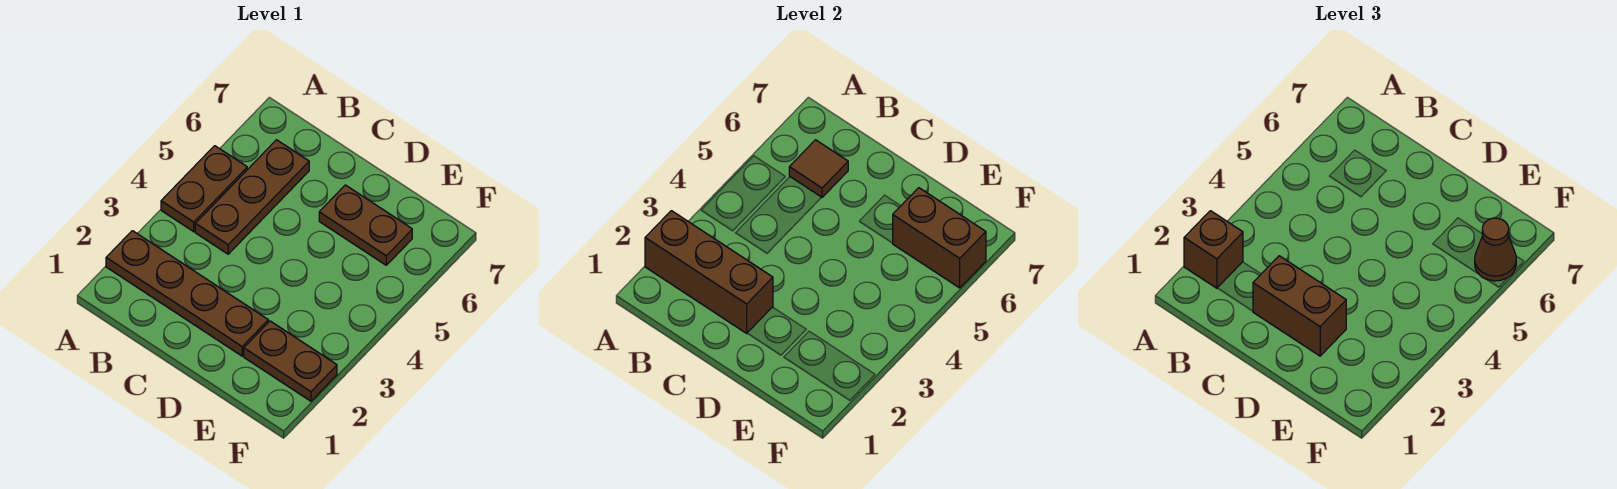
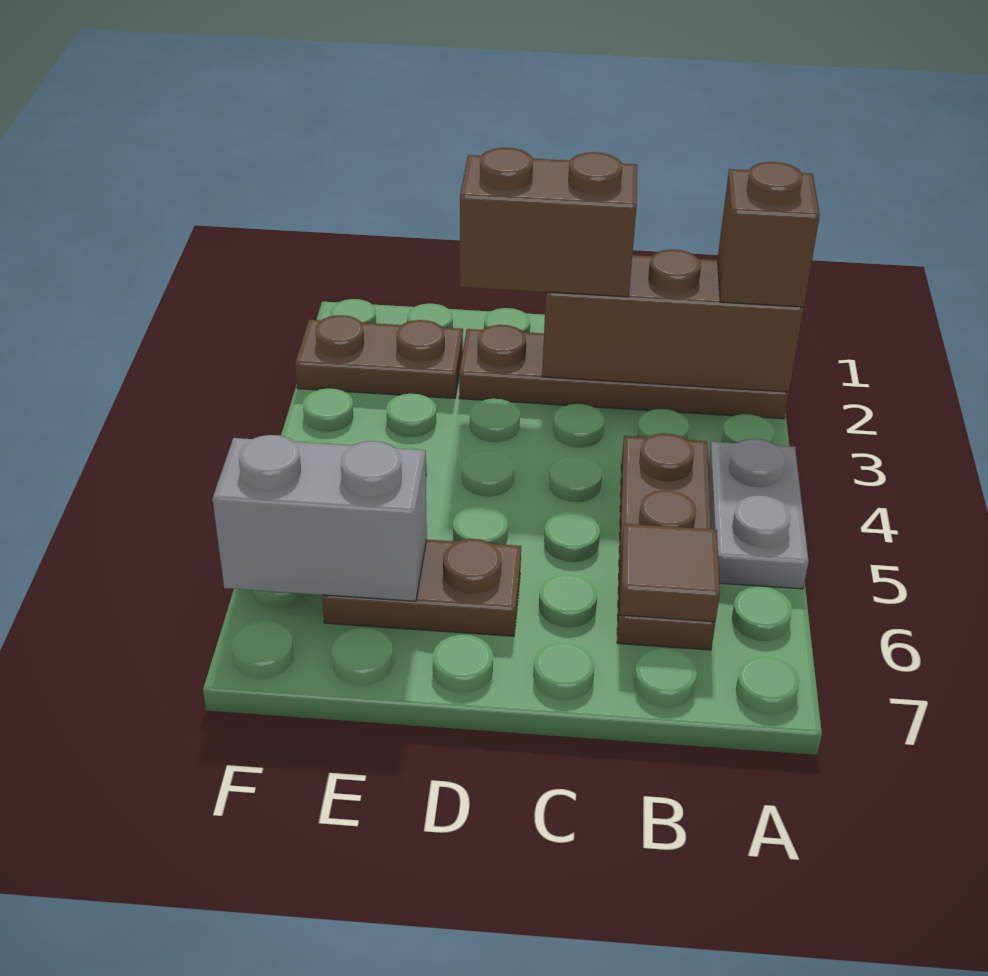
brown 1x2 plate [161,146,247,232] -> grey 1x2 plate [708,439,809,589]
brown 1x2 brick [893,188,986,288] -> grey 1x2 brick [212,435,427,601]
brown 1x1 cone [1475,218,1516,281] -> none

